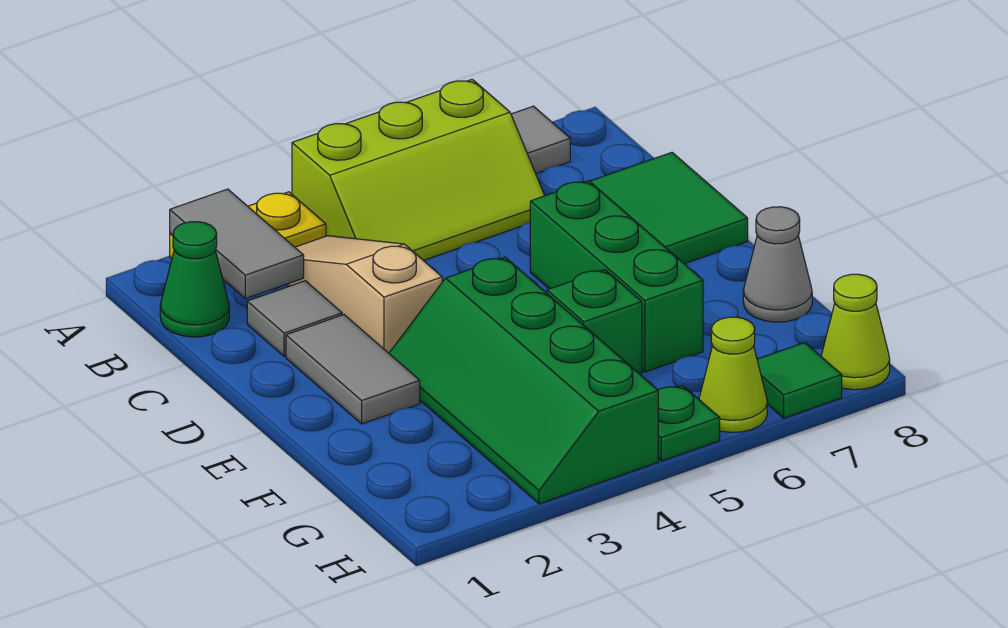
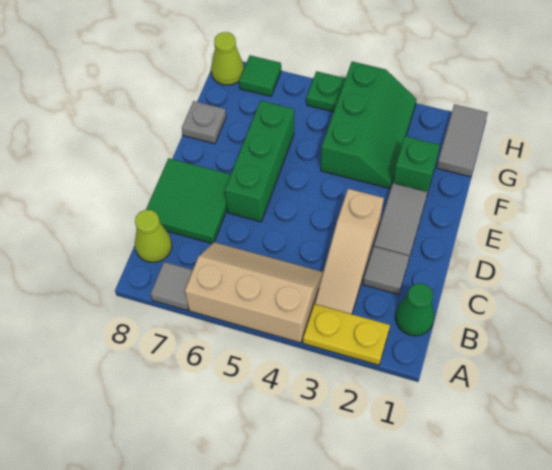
grey 1x2 tile [170,189,304,299] -> grey 1x2 tile moved to [437,104,488,177]
lime 2x3 slope [292,79,545,260] -> tan 2x3 slope [185,242,323,343]
green 2x4 slope [389,257,658,504] -> green 2x3 slope [321,62,417,189]
green 1x1 brick [547,270,642,374] -> green 1x1 brick moved to [393,136,440,194]
grey 1x1 cone [743,207,812,322] -> grey 1x1 plate [182,101,226,144]
lime 1x1 cone [699,317,767,432] -> lime 1x1 cone moved to [135,210,172,262]

